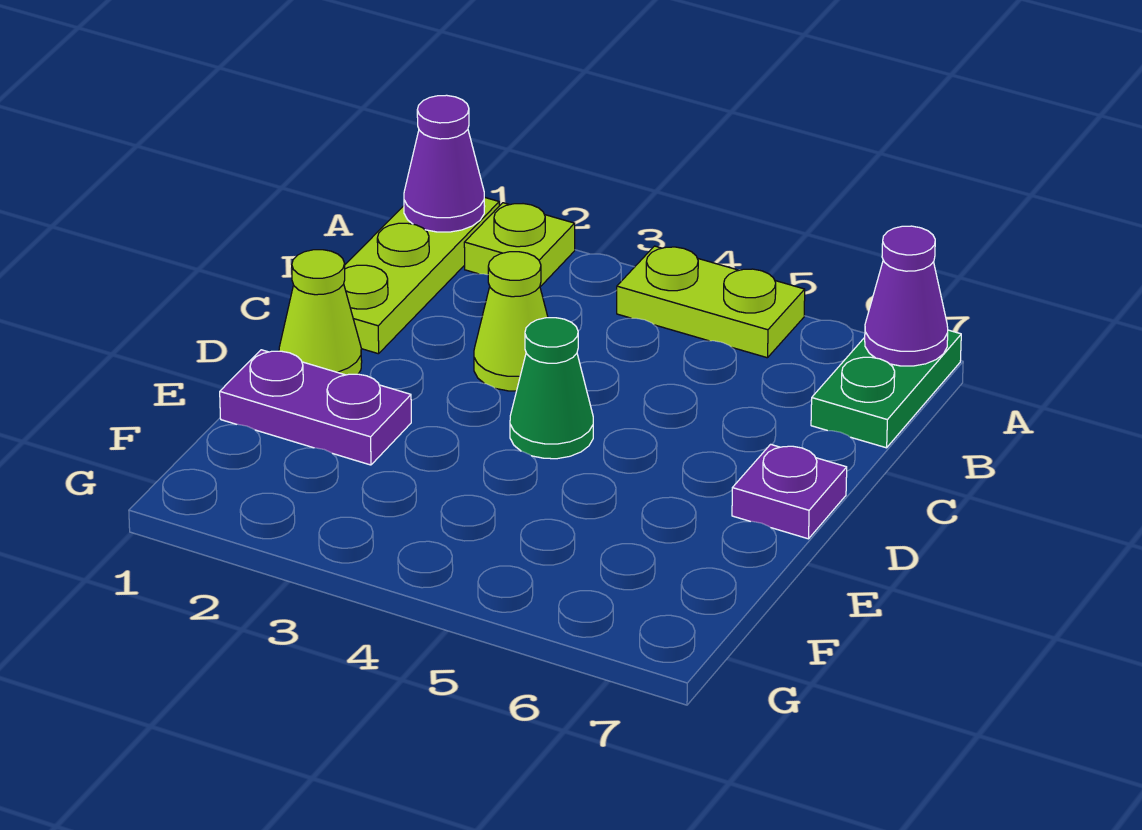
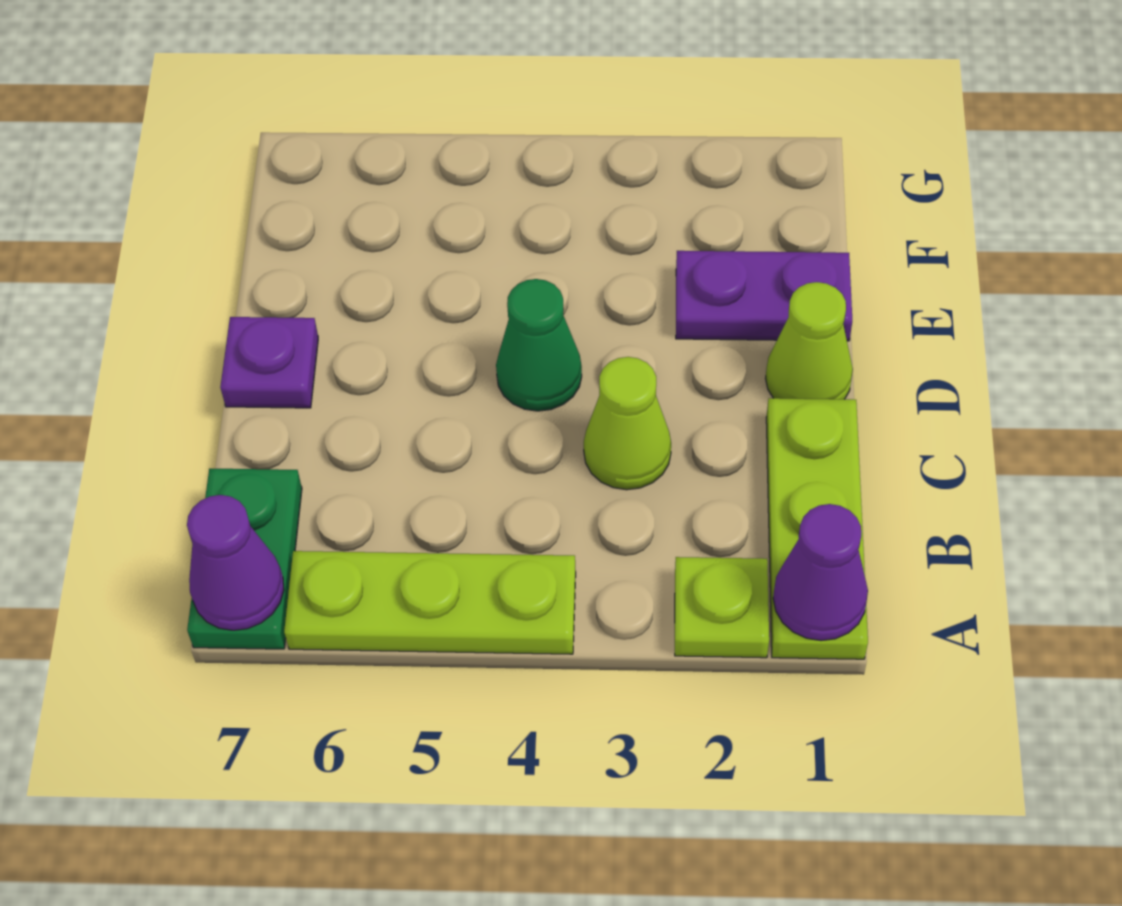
lime 1x2 plate [617,246,805,358] -> lime 1x3 plate [284,551,576,654]

